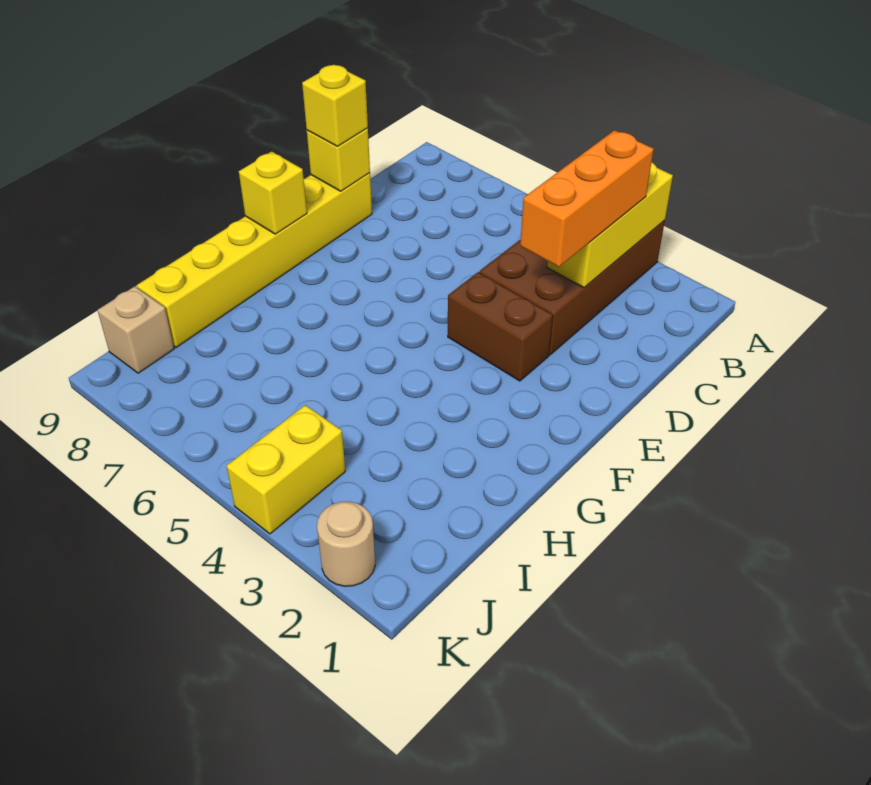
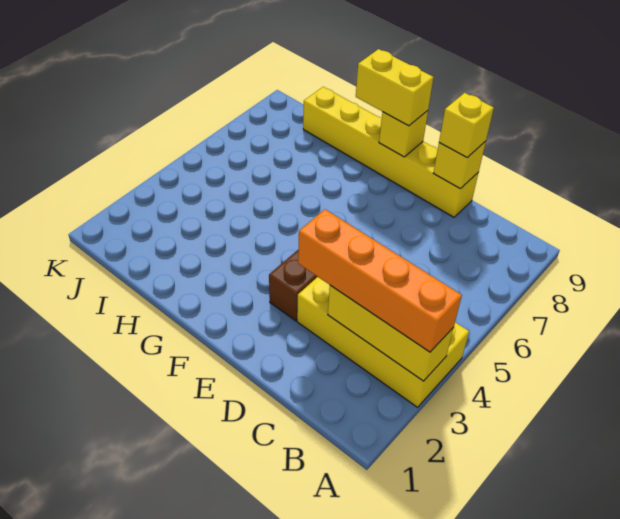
brown 2x4 brick [479,221,665,355] -> yellow 2x4 brick [297,277,469,407]
orange 1x3 brick [520,130,654,267] -> orange 1x4 brick [298,209,462,352]
yellow 1x2 brick [227,405,345,534] -> yellow 1x2 brick moved to [356,49,433,126]
tan 1x1 brick [97,286,174,373] -> none
tan 1x1 round brick [317,502,375,586] -> none

